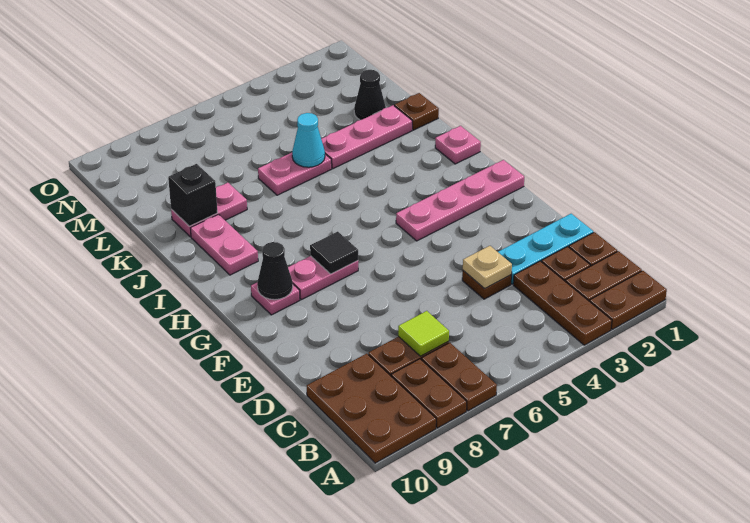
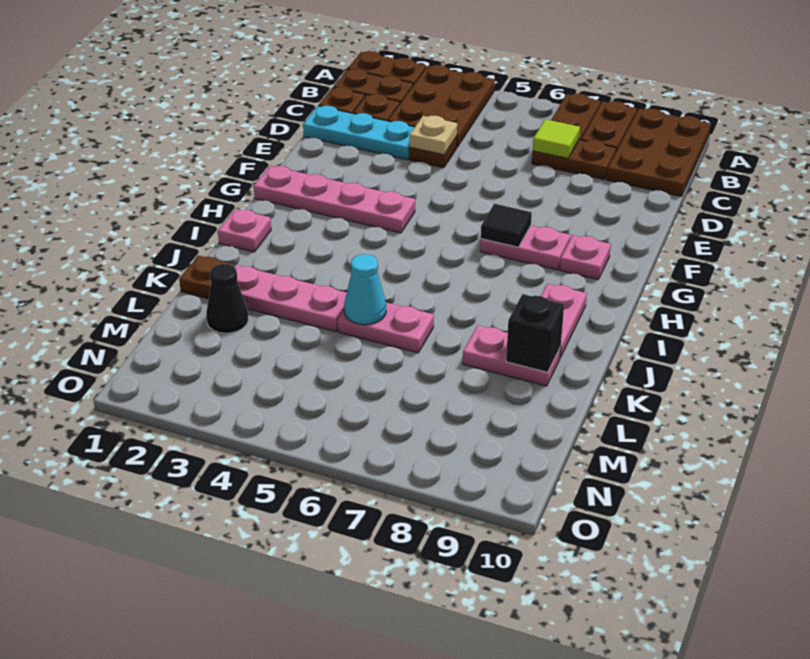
brown 1x3 plate [513,261,612,345] -> brown 2x3 plate [388,65,495,147]
black 1x1 cone [257,242,293,300] -> none

